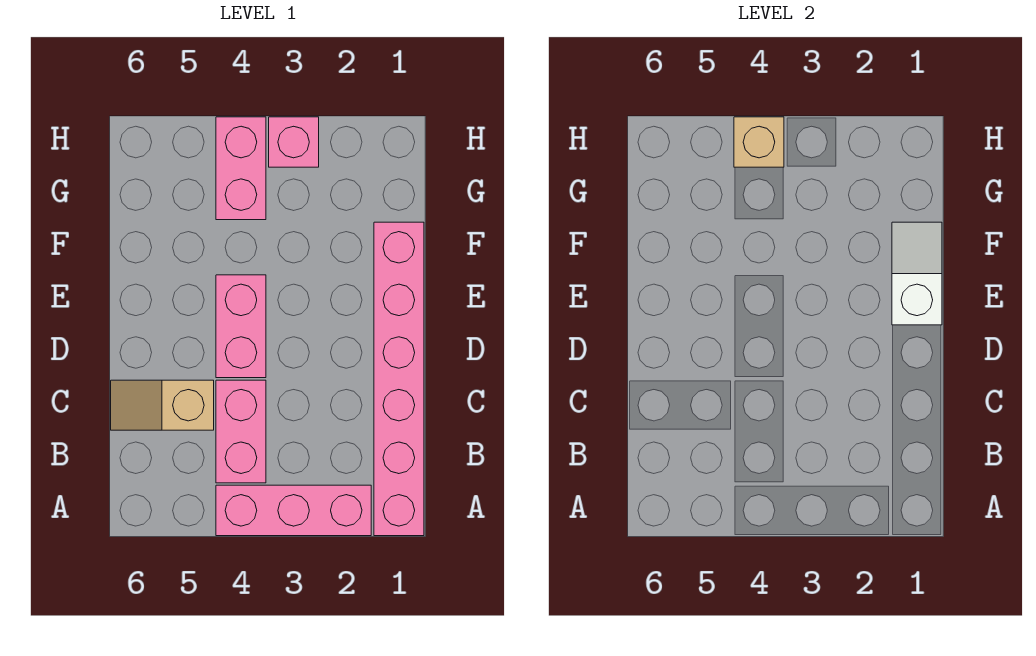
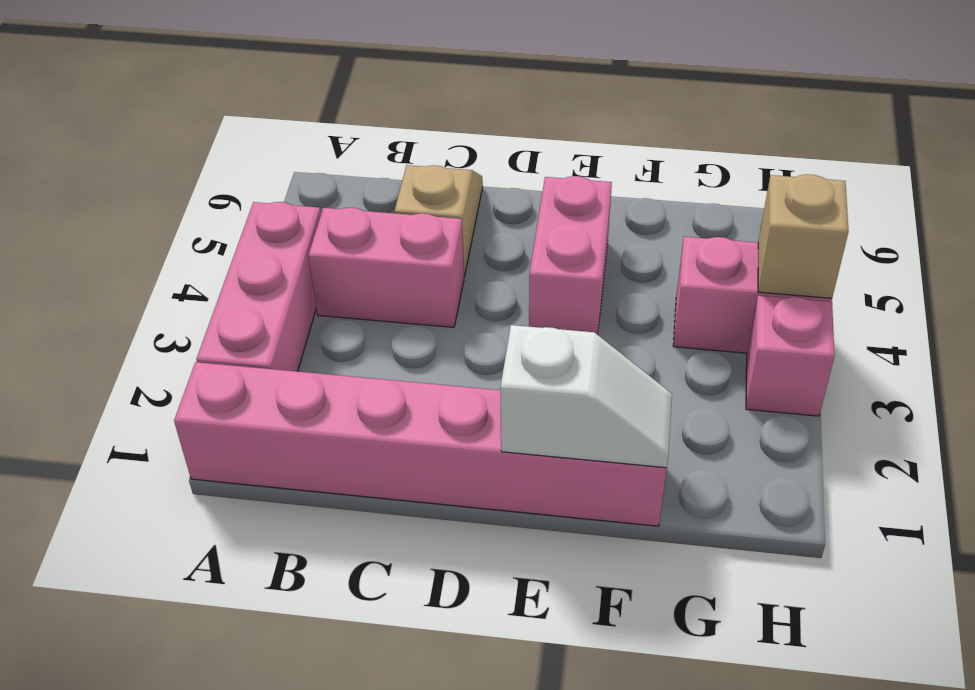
pink 1x2 brick [216,275,266,378] -> pink 1x2 brick turned to [529,176,612,335]

